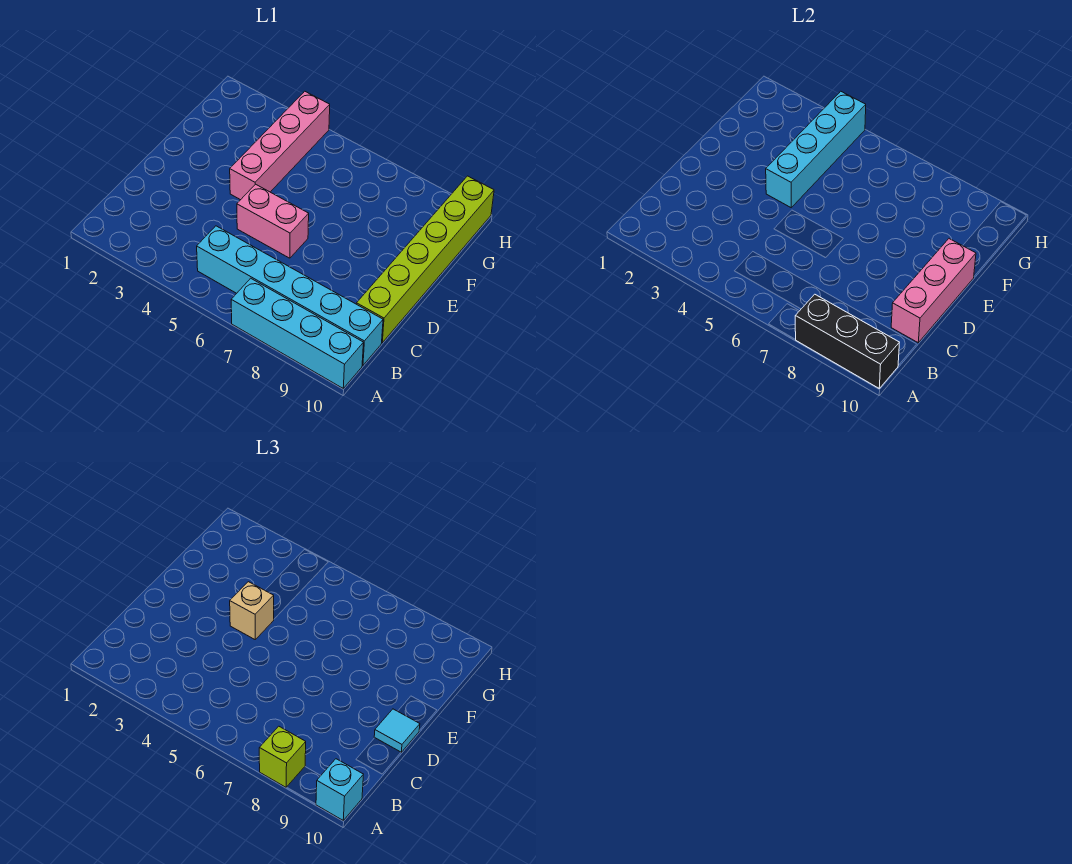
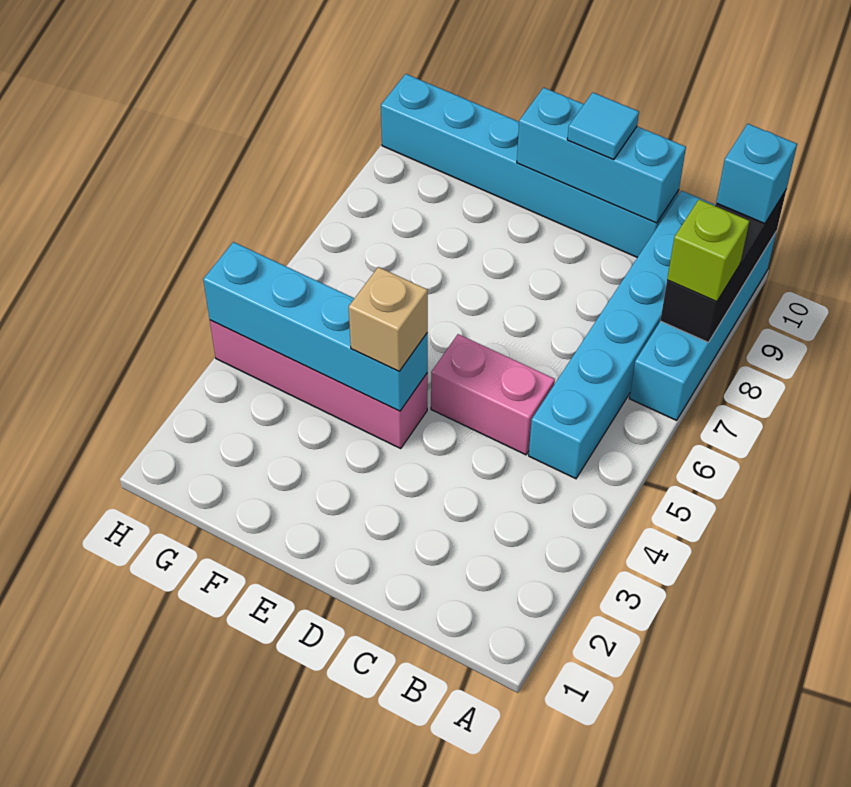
lime 1x6 brick [357,176,494,343] -> cyan 1x6 brick [381,74,679,257]
pink 1x3 brick [891,239,976,343] -> cyan 1x3 brick [517,88,686,223]
pink 1x2 brick [237,184,309,258] -> pink 1x2 brick turned to [431,334,555,455]

